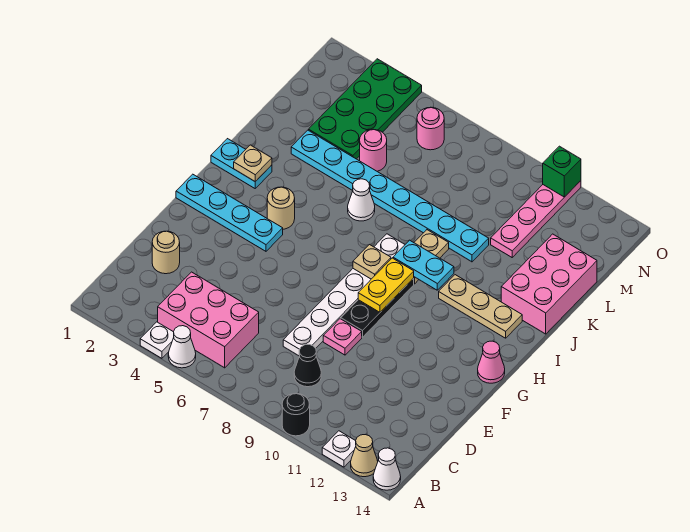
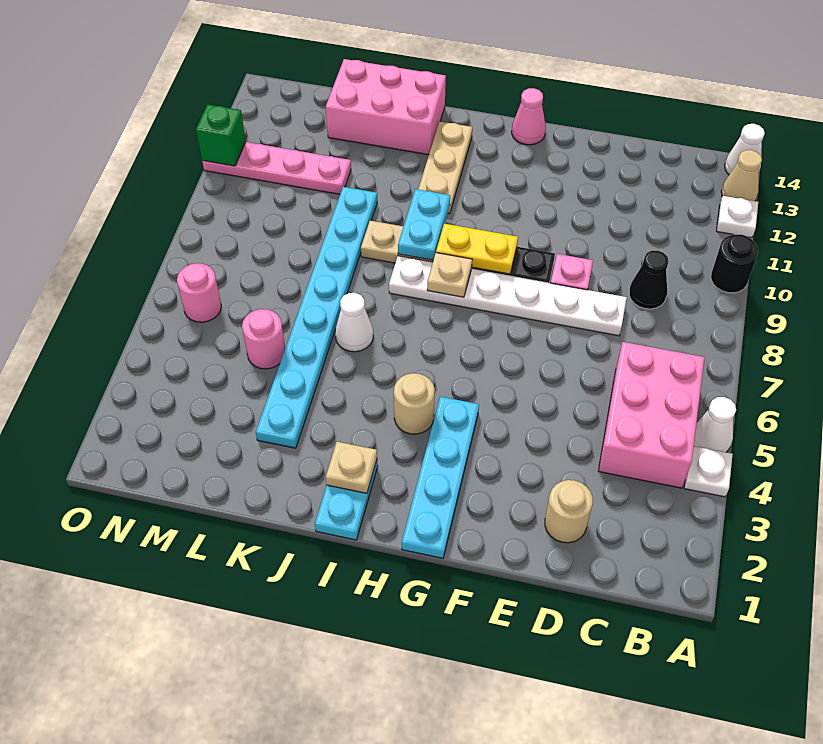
green 2x4 plate [309,59,422,159] -> none

